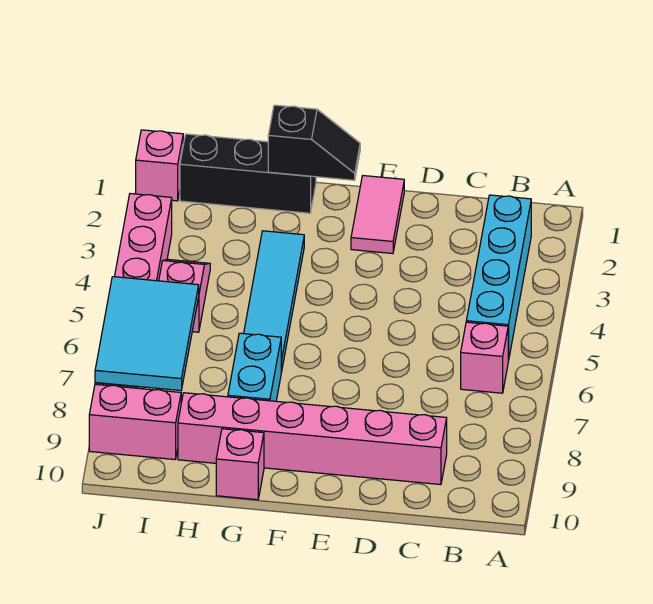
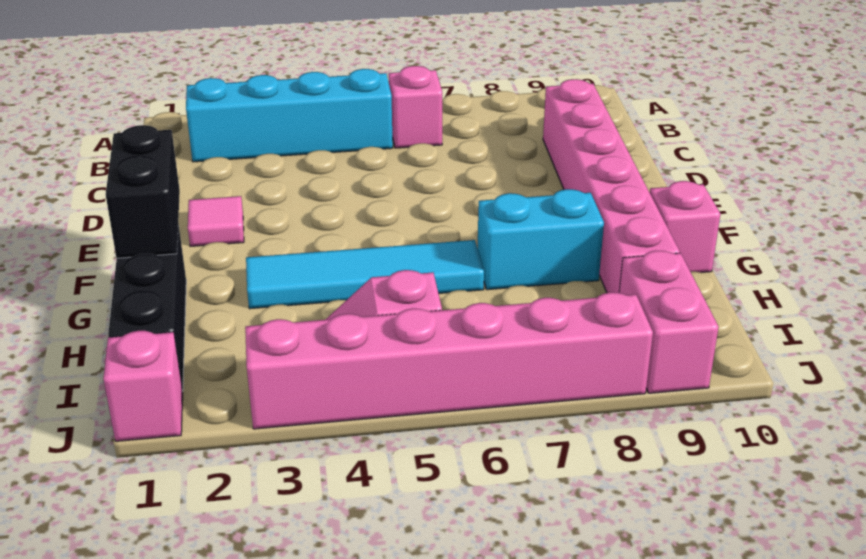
pink 1x2 tile [351,176,404,253] -> pink 1x1 tile [188,196,244,246]
black 1x2 slope [268,105,360,180] -> black 1x2 brick [106,125,180,258]
cyan 2x3 tile [95,277,199,391] -> none

